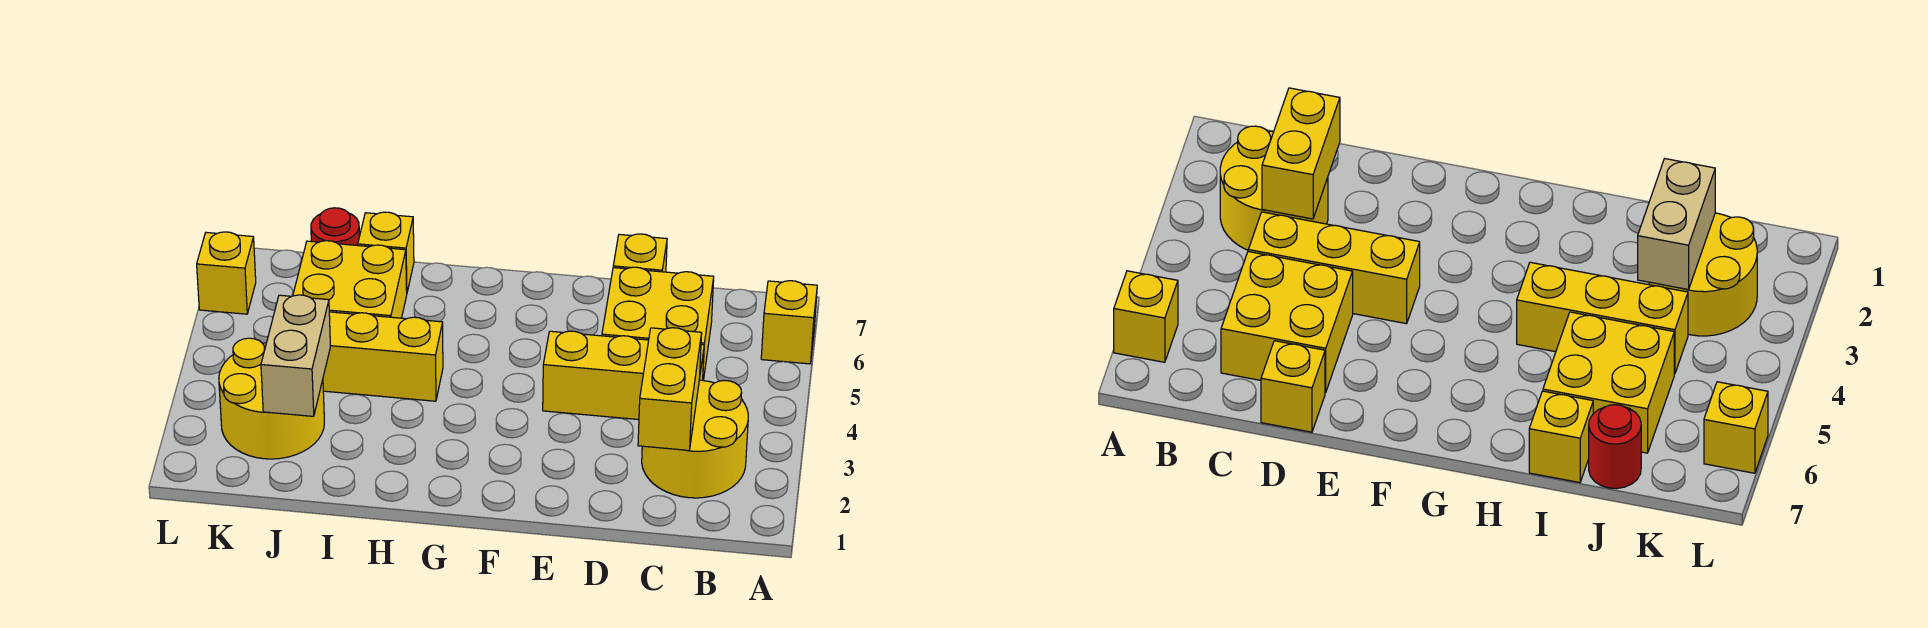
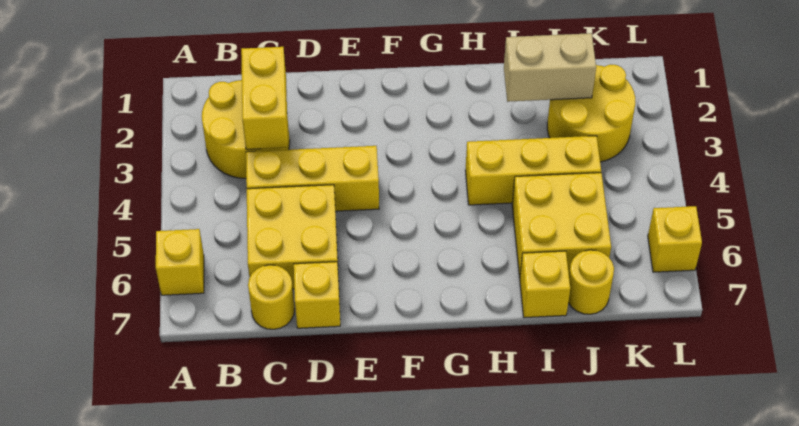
none -> yellow 1x1 round brick [248,265,295,329]
tan 1x2 brick [261,295,330,416] -> tan 1x2 brick turned to [504,33,596,102]
red 1x1 round brick [311,208,359,245] -> yellow 1x1 round brick [568,250,614,314]

